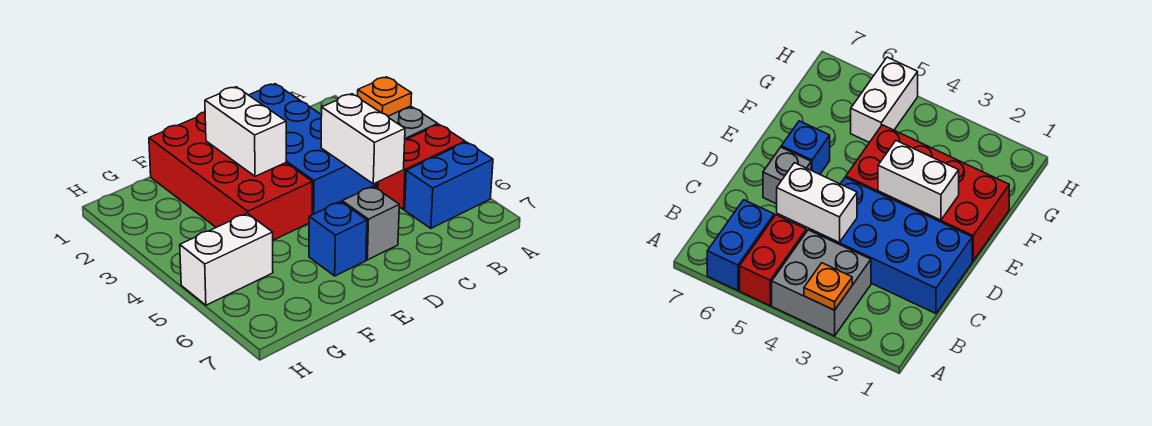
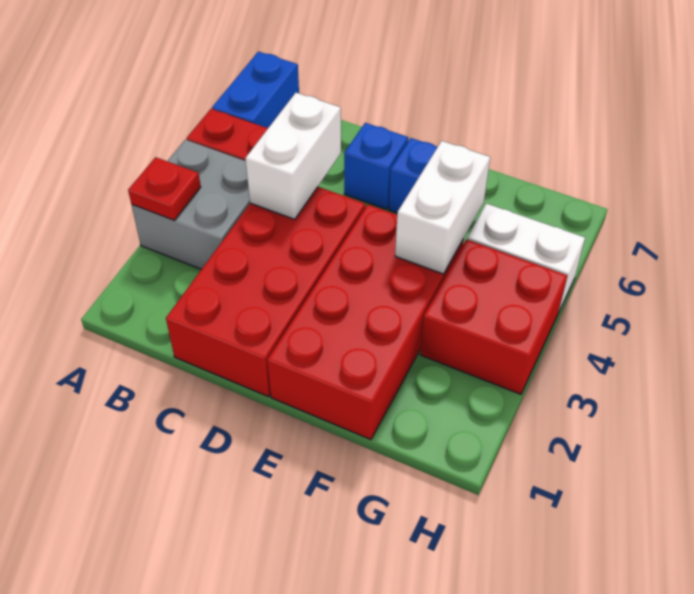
orange 1x1 plate [358,77,412,116] -> red 1x1 plate [128,157,201,220]
blue 1x2 brick [405,142,493,228] -> blue 1x2 brick turned to [212,52,299,128]
blue 2x4 brick [249,84,375,215] -> red 2x4 brick [166,187,365,397]
grey 1x1 brick [342,186,399,260] -> blue 1x1 brick [344,123,408,209]
white 1x2 brick [205,87,286,176] -> white 1x2 brick moved to [395,141,490,274]
none -> red 2x2 brick [420,239,567,394]

